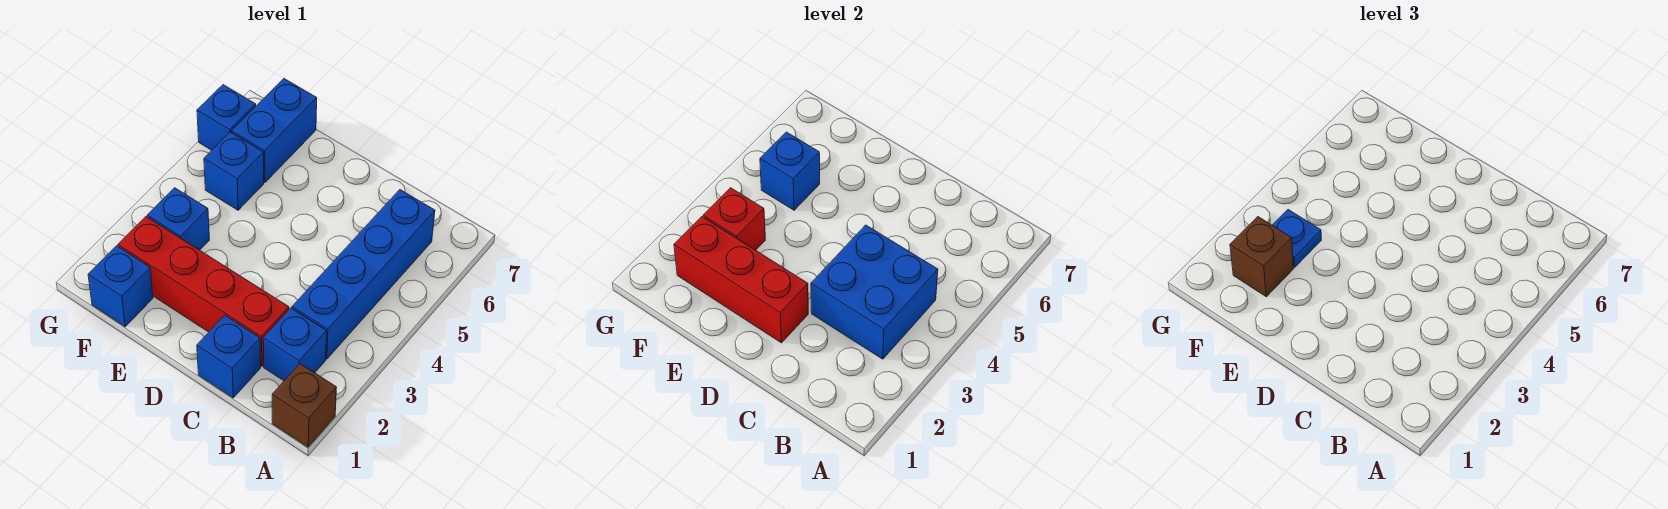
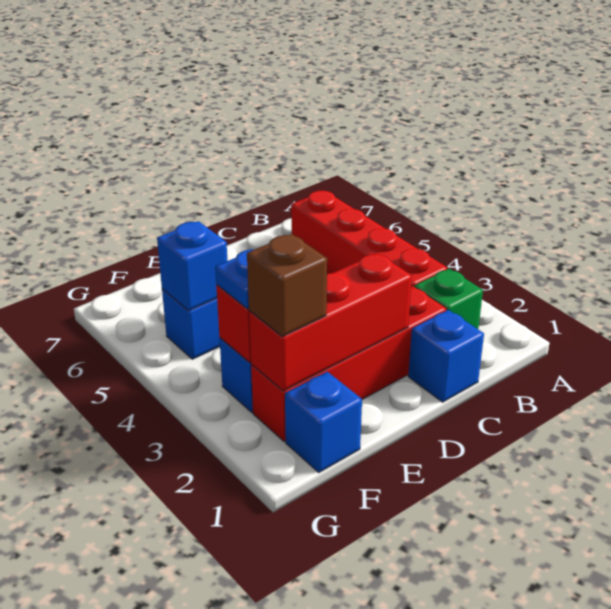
brown 1x1 brick [272,364,337,447] -> none
blue 1x1 brick [263,308,327,381] -> green 1x1 brick [415,269,483,329]
blue 1x4 brick [292,190,435,359] -> red 1x4 brick [291,191,447,287]
blue 2x2 brick [811,225,938,359] -> none
blue 1x2 brick [232,79,317,182] -> none
blue 1x1 brick [197,85,256,150] -> none

